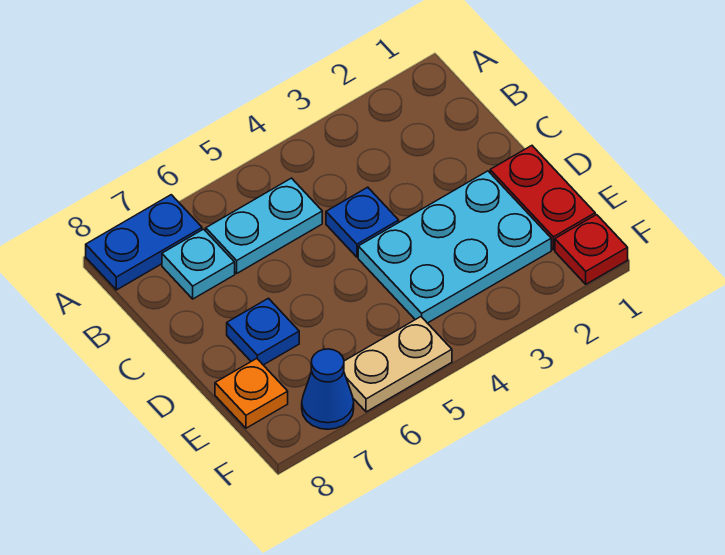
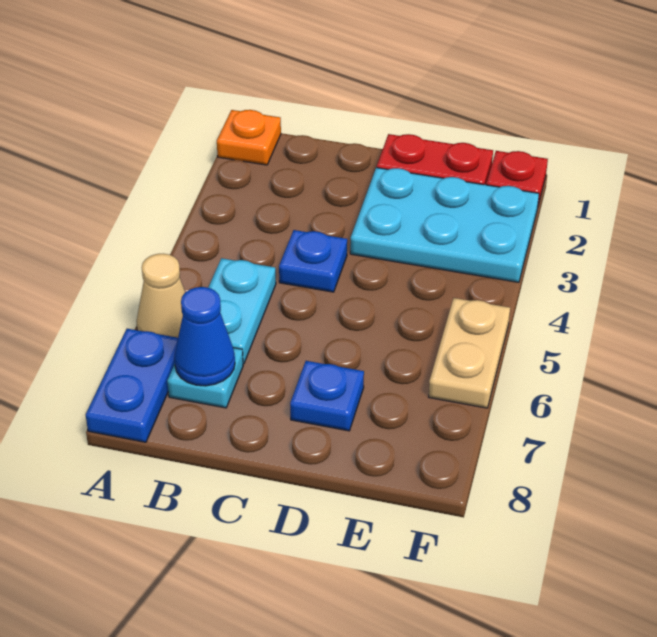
none -> tan 1x1 cone [136,254,185,338]
cyan 2x3 plate [358,171,551,323] -> cyan 2x3 plate turned to [350,168,539,282]
orange 1x1 plate [215,359,288,428] -> orange 1x1 plate moved to [217,110,281,165]
blue 1x1 cone [302,349,354,429] -> blue 1x1 cone moved to [174,287,235,386]

